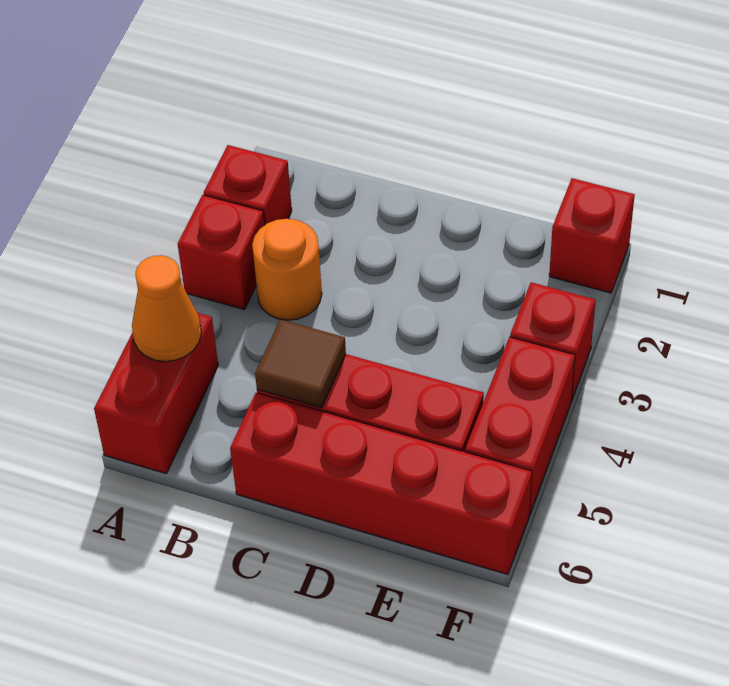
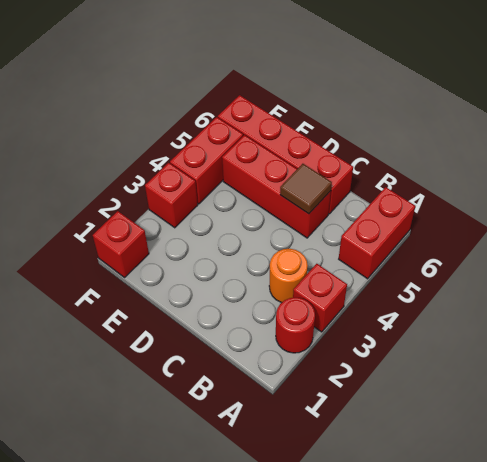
red 1x1 brick [204,145,292,225] -> red 1x1 round brick [276,297,315,353]
orange 1x1 cone [132,255,201,362] -> none

